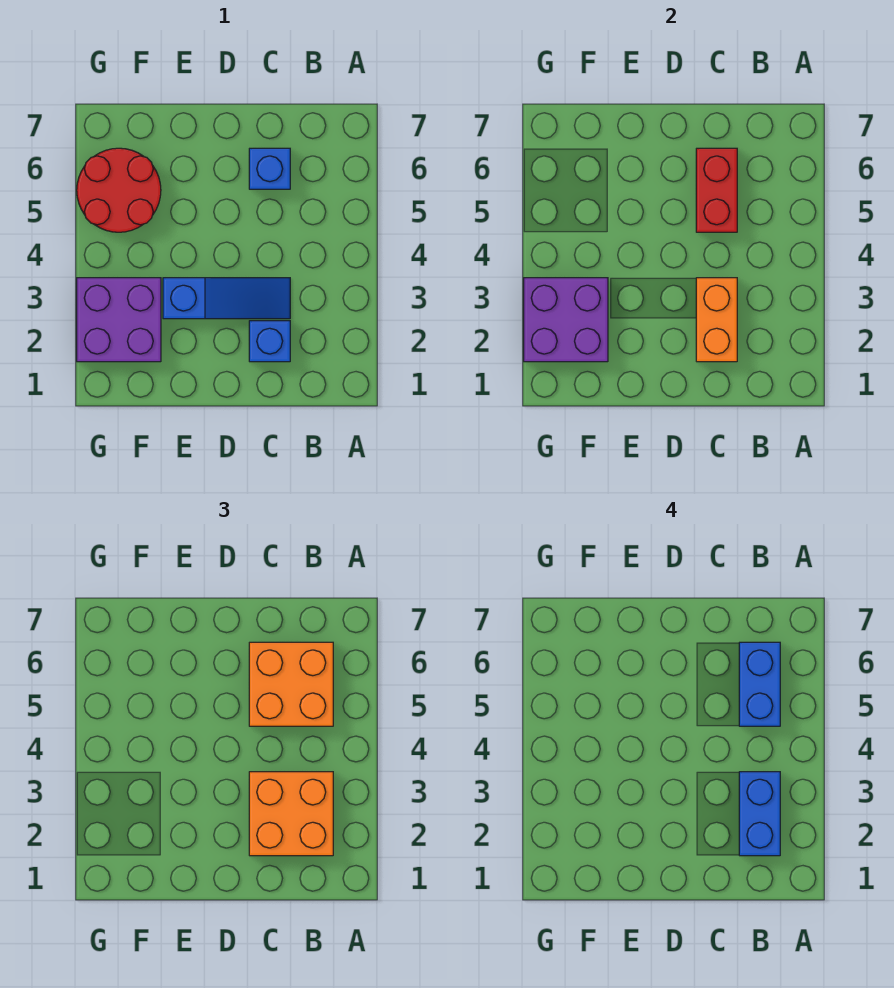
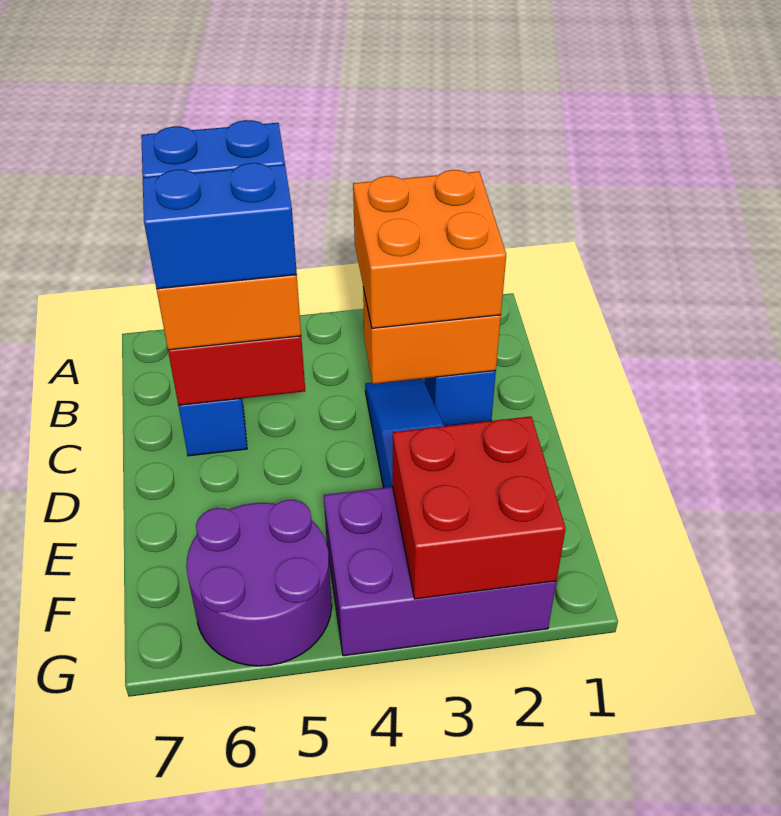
blue 1x2 brick [739,772,780,856] -> blue 1x2 brick moved to [143,163,297,289]
purple 2x2 brick [77,278,161,362] -> purple 2x3 brick [324,487,556,656]
purple 2x2 brick [524,278,608,362] -> red 2x2 brick [392,416,566,599]
red 2x2 round brick [77,148,161,232] -> purple 2x2 round brick [186,500,332,666]

